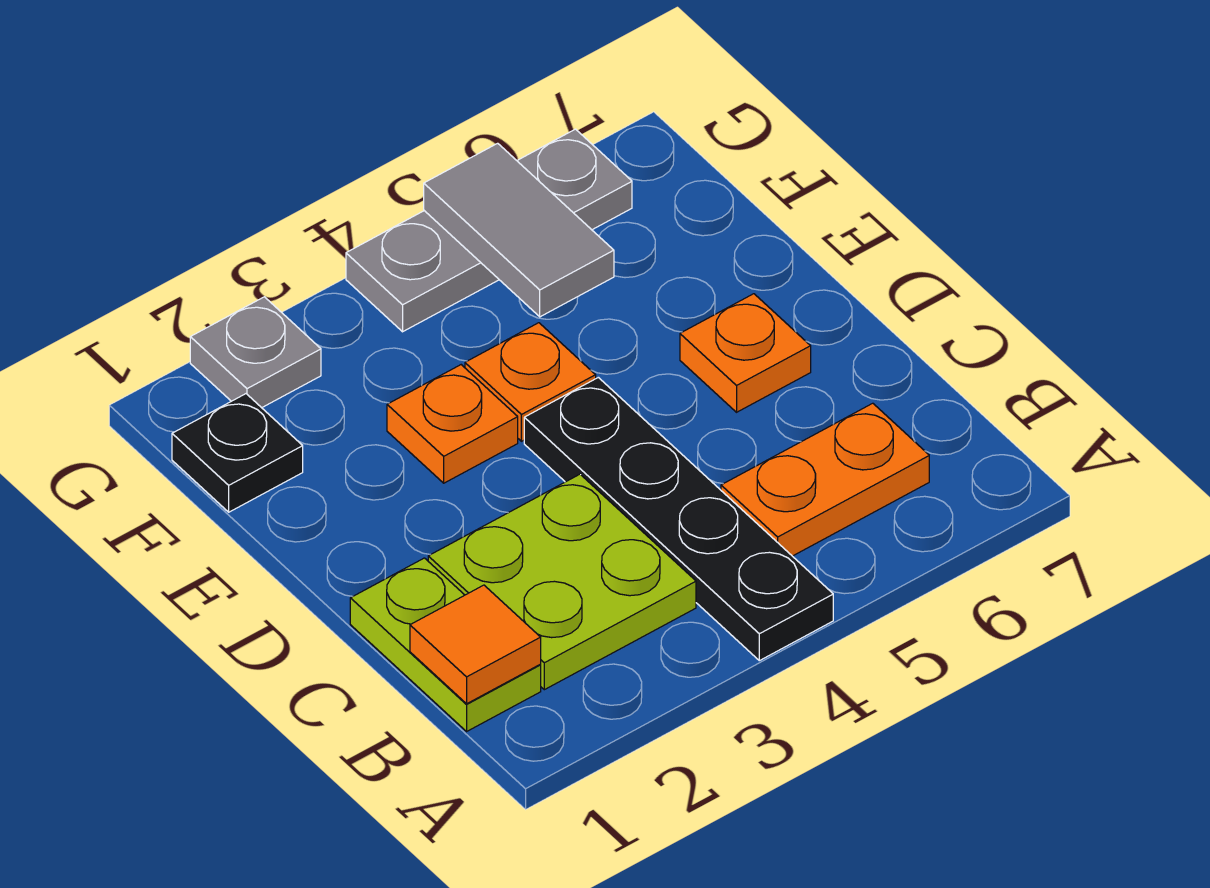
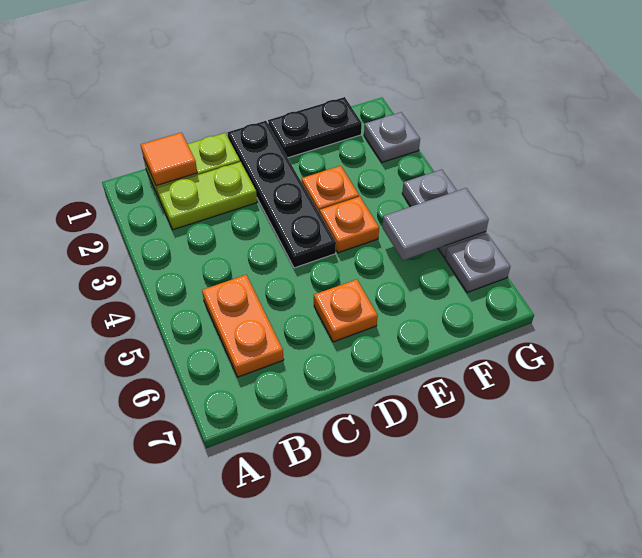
black 1x4 plate [524,377,833,661] -> black 1x4 plate turned to [227,121,336,268]
lime 2x2 plate [428,474,696,690] -> lime 1x2 plate [157,162,257,230]
black 1x1 plate [172,394,303,512] -> black 1x2 plate [268,97,362,158]

